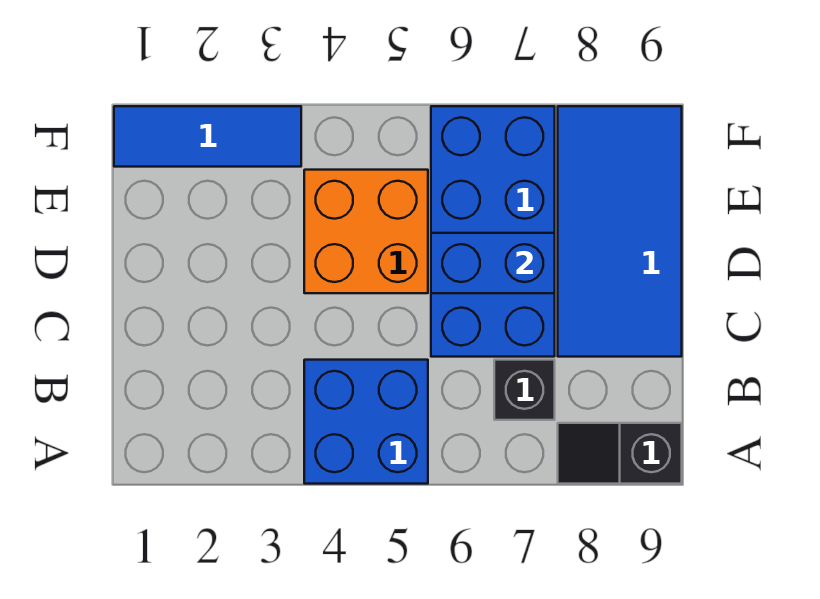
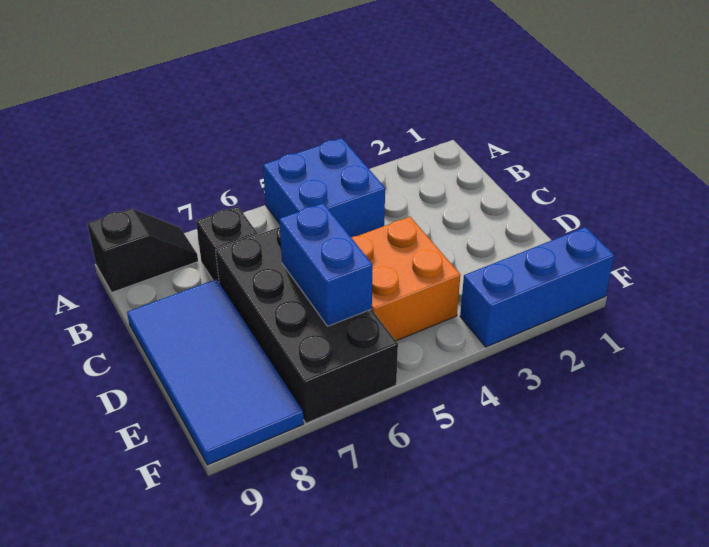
blue 2x4 brick [431,106,555,357] -> black 2x4 brick [216,227,398,423]
blue 1x2 brick [431,233,555,293] -> blue 1x2 brick turned to [279,203,372,326]
blue 1x3 tile [114,106,301,167] -> blue 1x3 brick [460,227,614,347]

